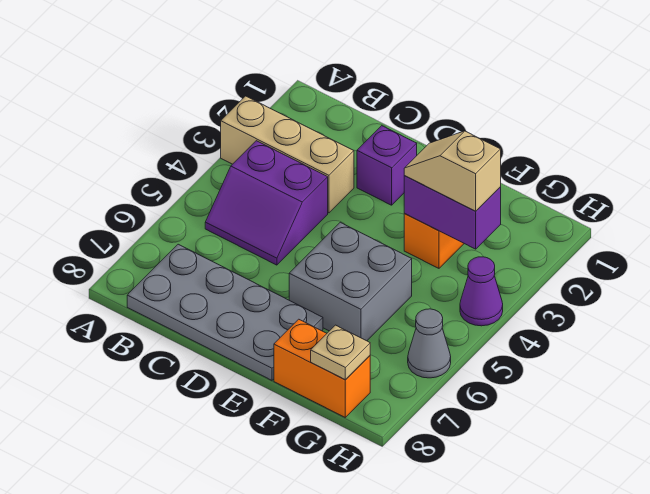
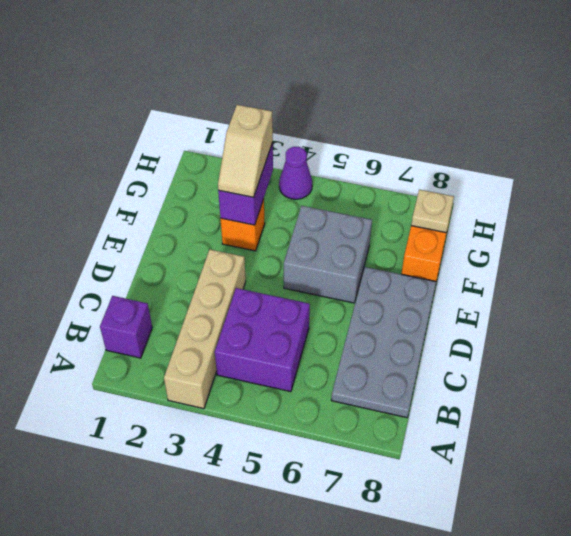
tan 1x3 brick [221,96,354,213] -> tan 1x4 brick [164,249,246,409]
purple 2x2 slope [205,141,328,265] -> purple 2x2 brick [215,288,310,392]
purple 1x1 brick [357,126,417,205] -> purple 1x1 brick moved to [100,296,152,358]
grey 1x1 cone [408,309,451,378] -> none

